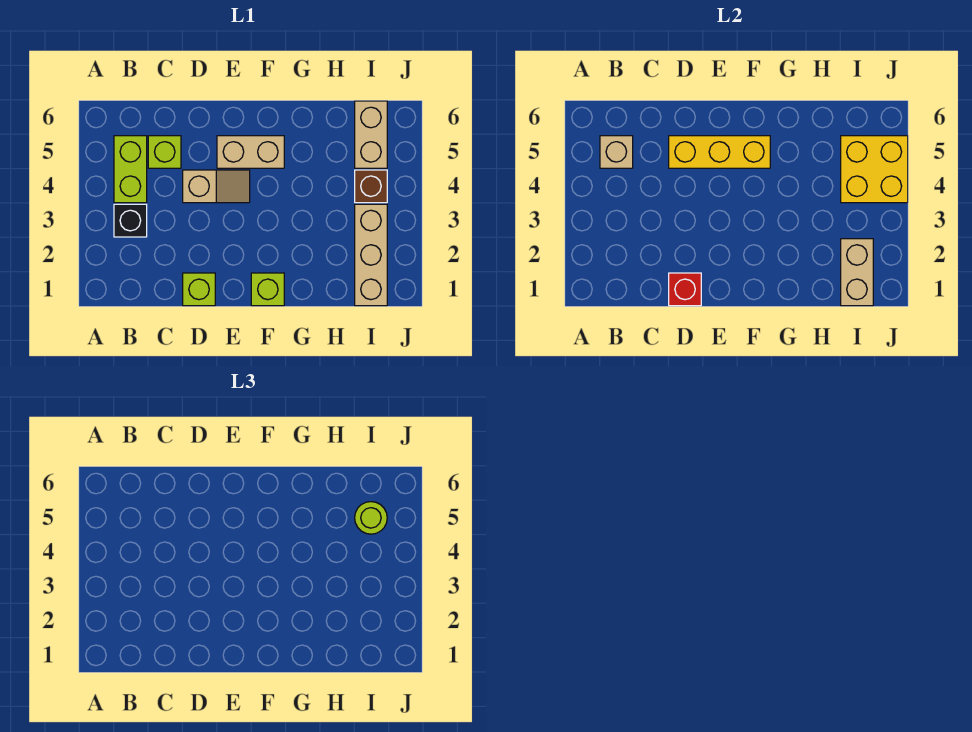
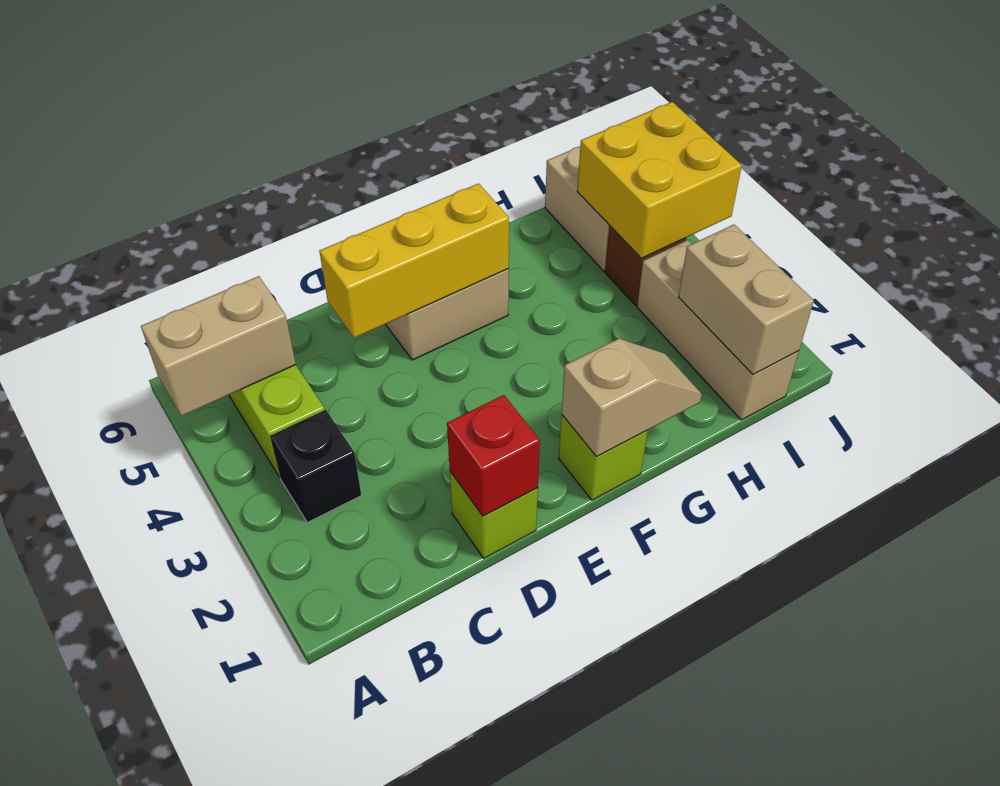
tan 1x1 brick [600,136,633,168] -> tan 1x2 brick [141,276,296,416]
lime 1x1 brick [148,136,181,168] -> none
tan 1x2 slope [183,170,250,203] -> tan 1x2 slope moved to [561,338,702,456]
lime 1x1 round brick [355,502,387,534] -> none

